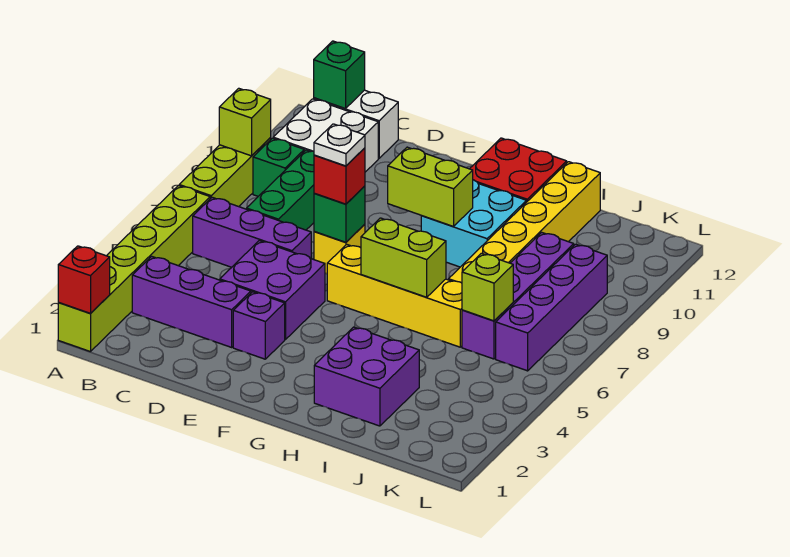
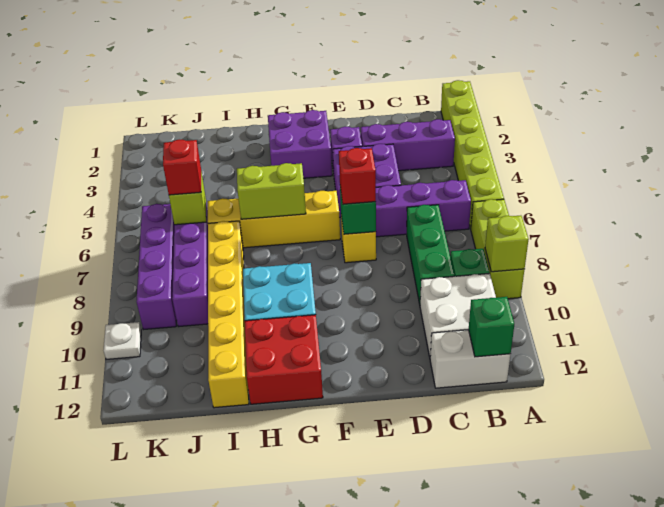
red 1x1 brick [58,246,110,314] -> red 1x1 brick moved to [163,139,201,195]
white 1x1 plate [314,124,365,166] -> white 1x1 plate moved to [104,322,141,359]
lime 1x2 brick [388,147,473,226] -> none
purple 2x2 brick [314,327,419,426] -> purple 2x2 brick moved to [268,110,332,178]

